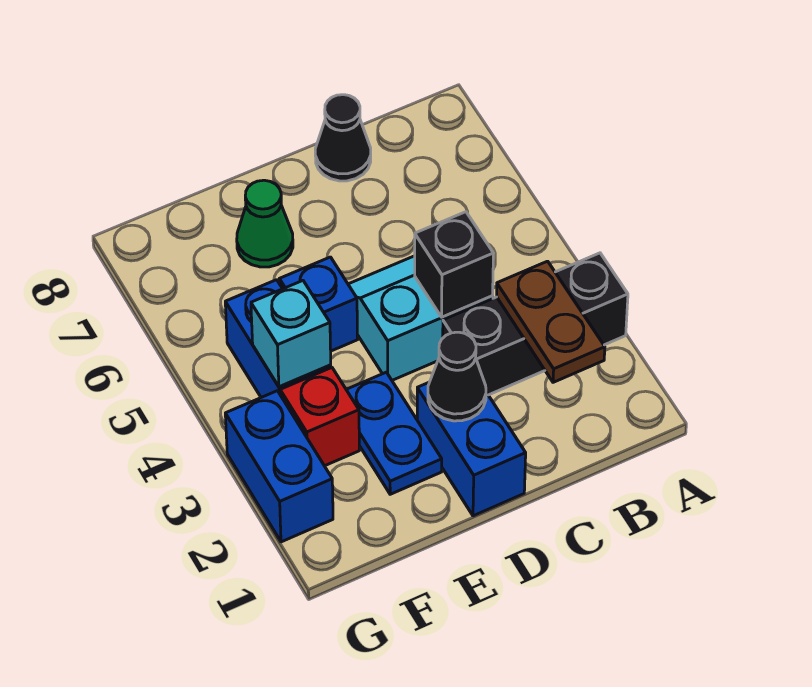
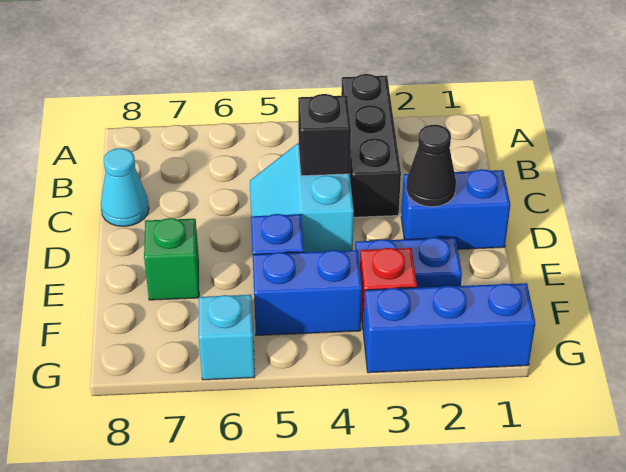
brown 1x2 plate [497,261,605,382] -> none
black 1x1 cone [315,95,371,181] -> cyan 1x1 cone [101,148,149,227]
green 1x1 cone [237,180,293,267] -> green 1x1 brick [144,218,199,300]
cyan 1x1 brick [251,281,331,387] -> cyan 1x1 brick moved to [199,295,255,380]
blue 1x2 brick [225,391,333,542] -> blue 1x3 brick [363,283,535,373]

